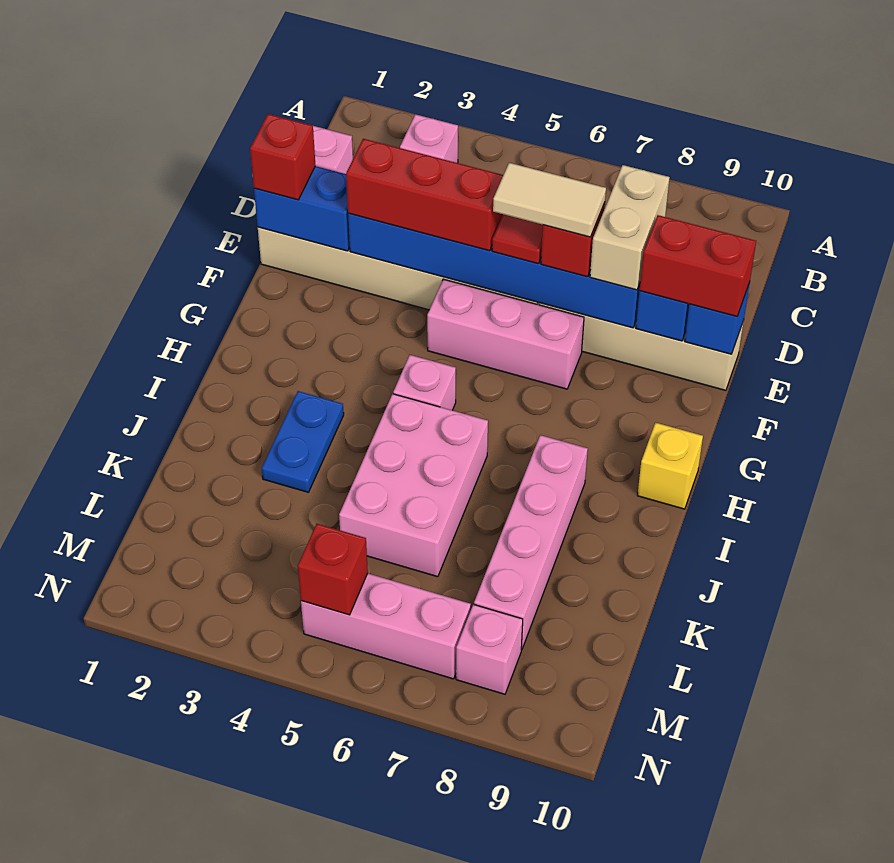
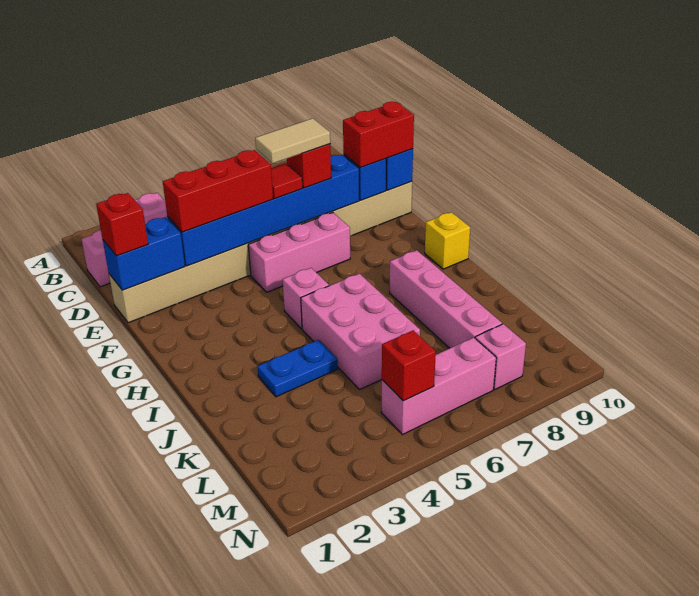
tan 1x2 brick [590,165,670,290] -> none
blue 1x2 plate [262,391,344,492] -> blue 1x2 plate turned to [257,340,338,397]

